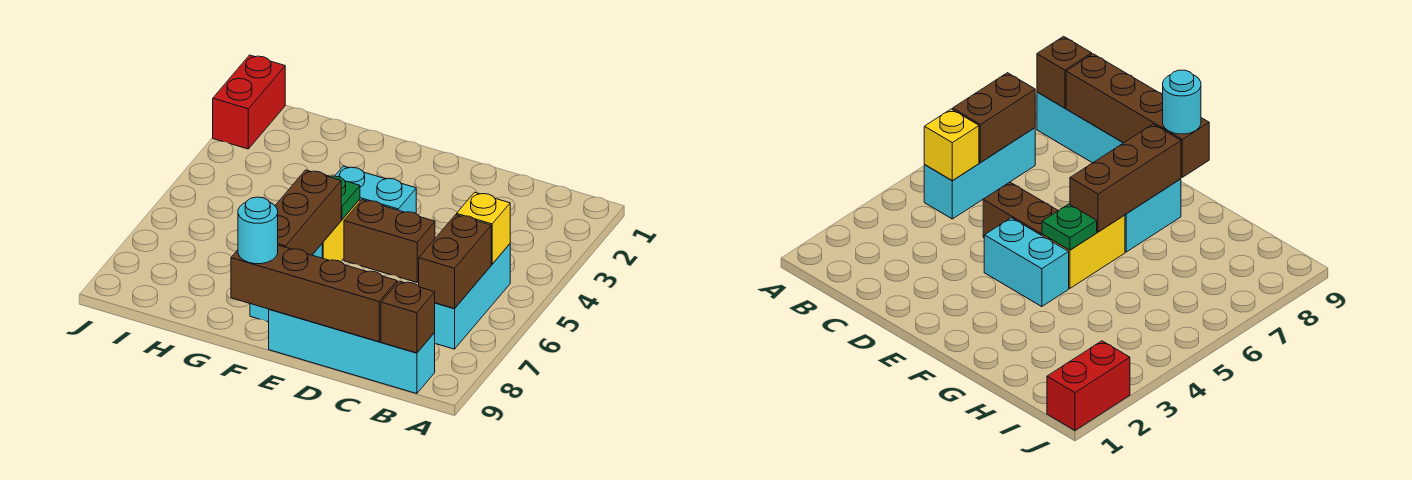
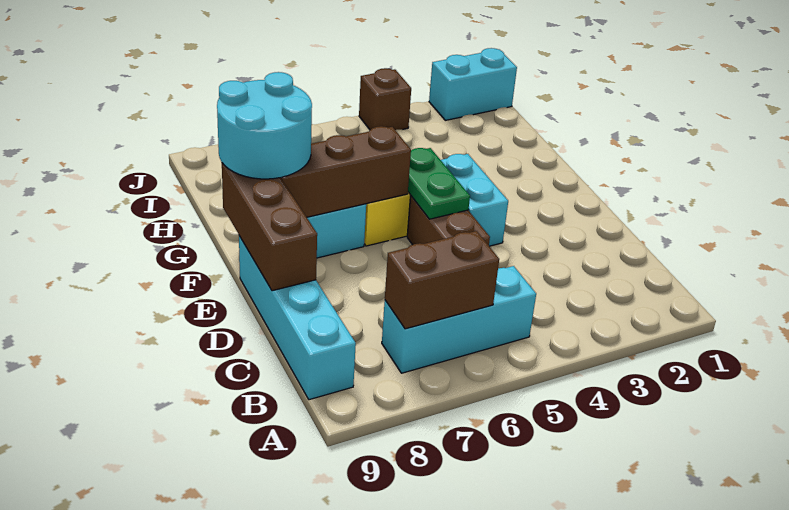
yellow 1x1 brick [457,192,510,264] -> none
brown 1x1 brick [381,281,435,353] -> brown 1x1 brick moved to [359,68,411,130]
brown 1x4 brick [231,245,397,342] -> brown 1x3 brick [222,163,317,291]
green 1x1 plate [325,175,360,220] -> green 1x2 plate [408,148,470,219]
cyan 1x1 round brick [238,197,278,264] -> cyan 2x2 round brick [217,72,312,179]
red 1x2 brick [213,55,285,149] -> cyan 1x2 brick [429,48,517,120]

